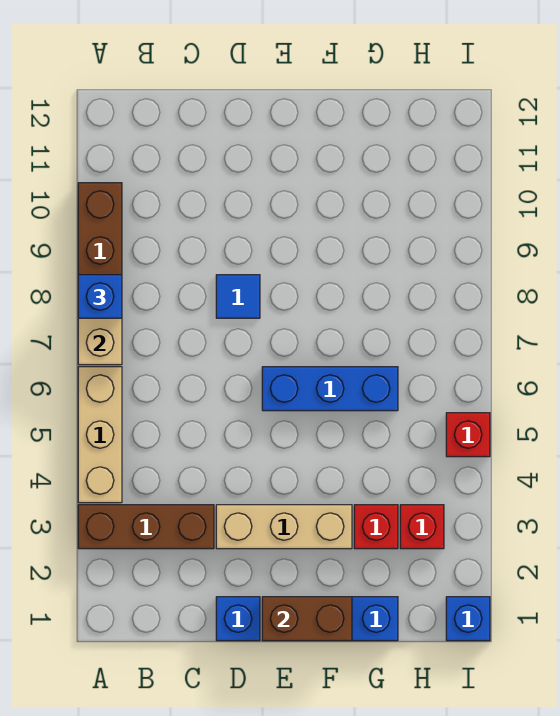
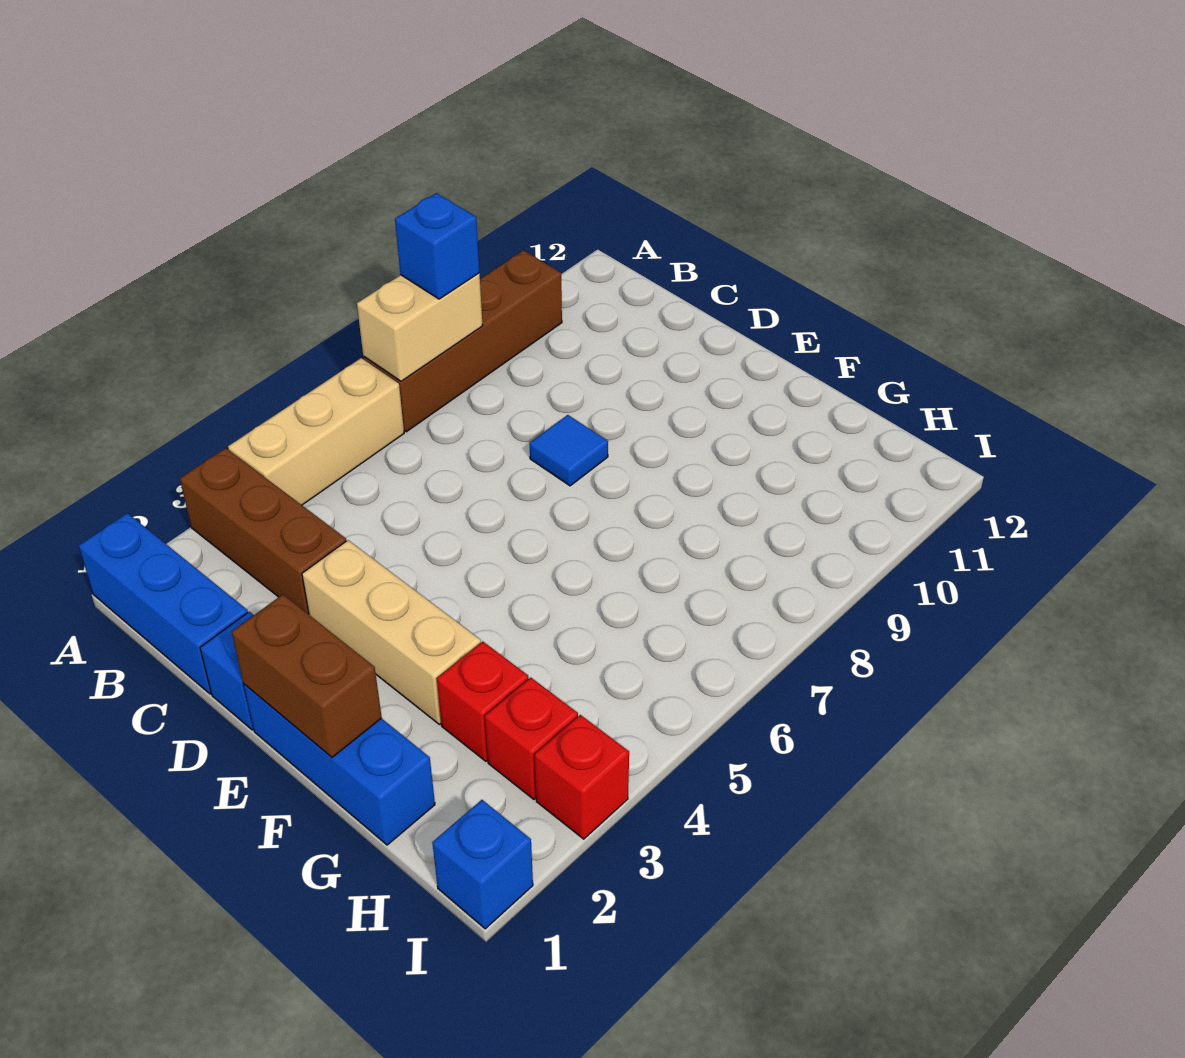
blue 1x3 brick [262,367,398,411] -> blue 1x3 brick moved to [79,513,248,694]
red 1x1 brick [446,413,490,457] -> red 1x1 brick moved to [534,715,629,839]

